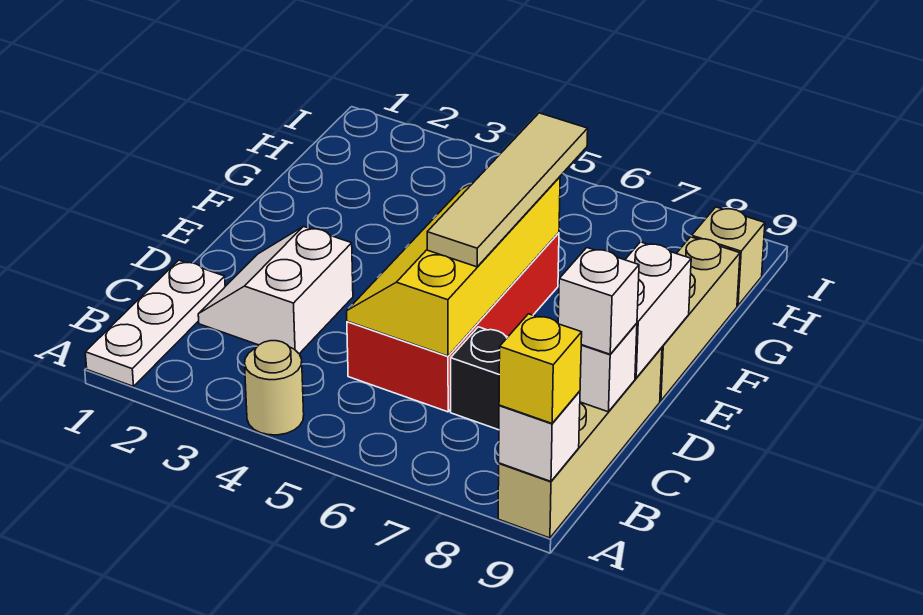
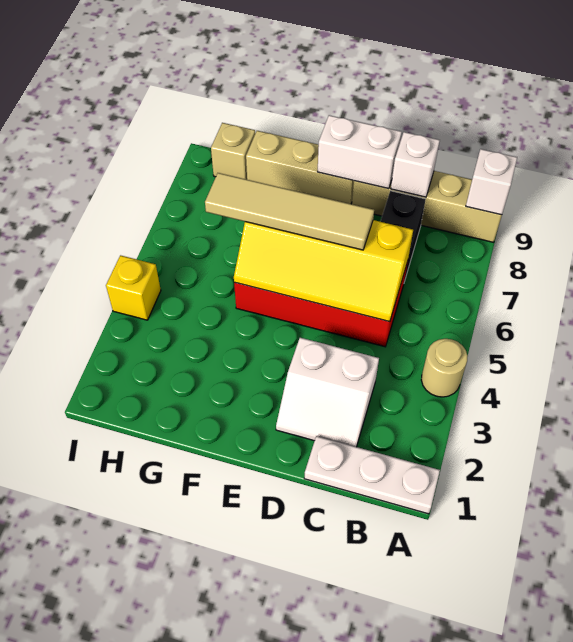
yellow 1x1 brick [499,314,582,423] -> yellow 1x1 brick moved to [106,255,161,320]
white 1x1 brick [558,248,639,354] -> none

